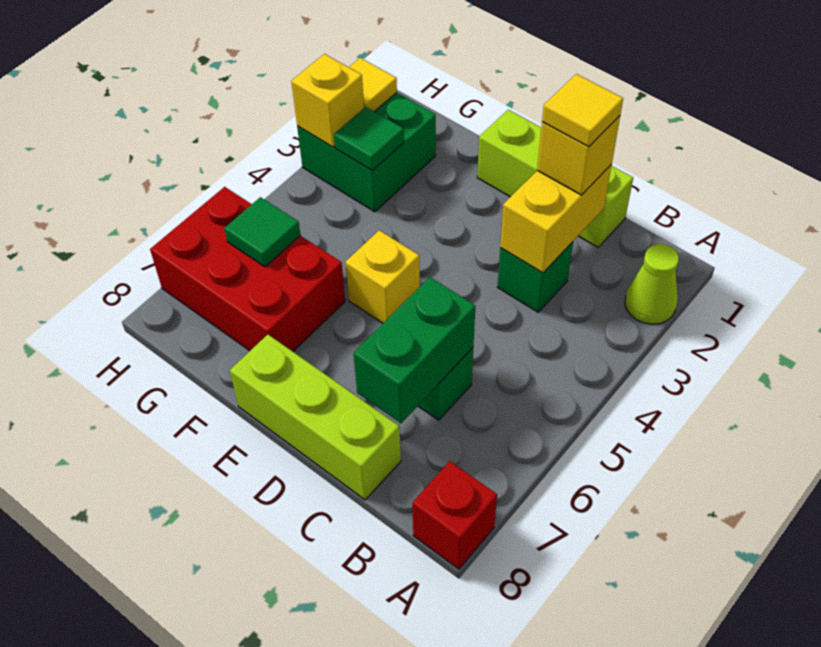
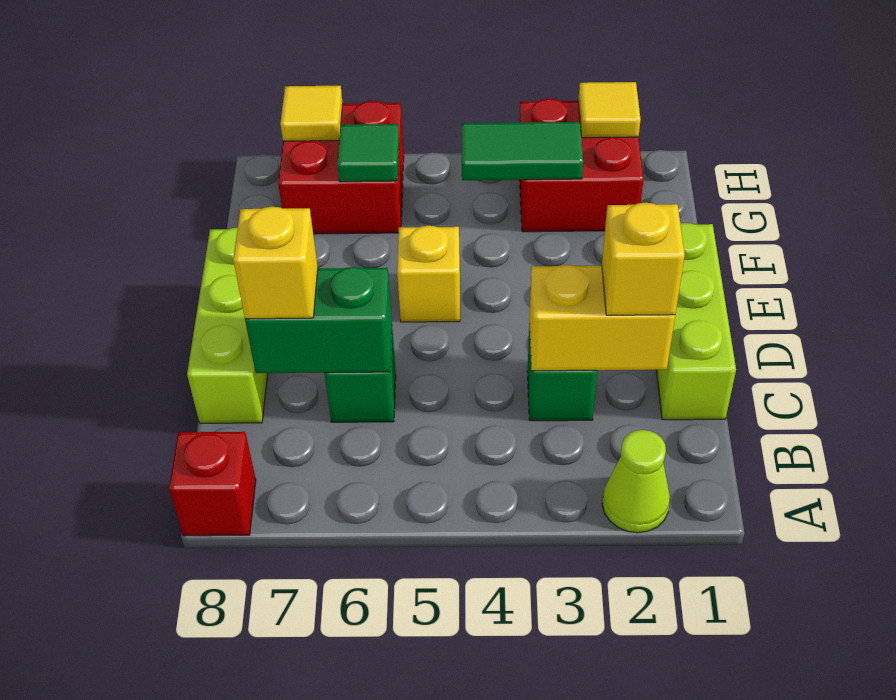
yellow 1x1 tile [542,74,623,147] -> yellow 1x1 tile moved to [280,86,343,141]
red 2x3 brick [150,187,345,351] -> red 2x2 brick [278,101,404,234]
green 2x2 brick [297,93,436,212] -> red 2x2 brick [520,98,644,232]
green 1x1 tile [334,107,404,170] -> green 1x2 tile [462,122,583,180]
yellow 1x1 brick [291,54,364,147] -> yellow 1x1 brick moved to [233,207,318,319]

